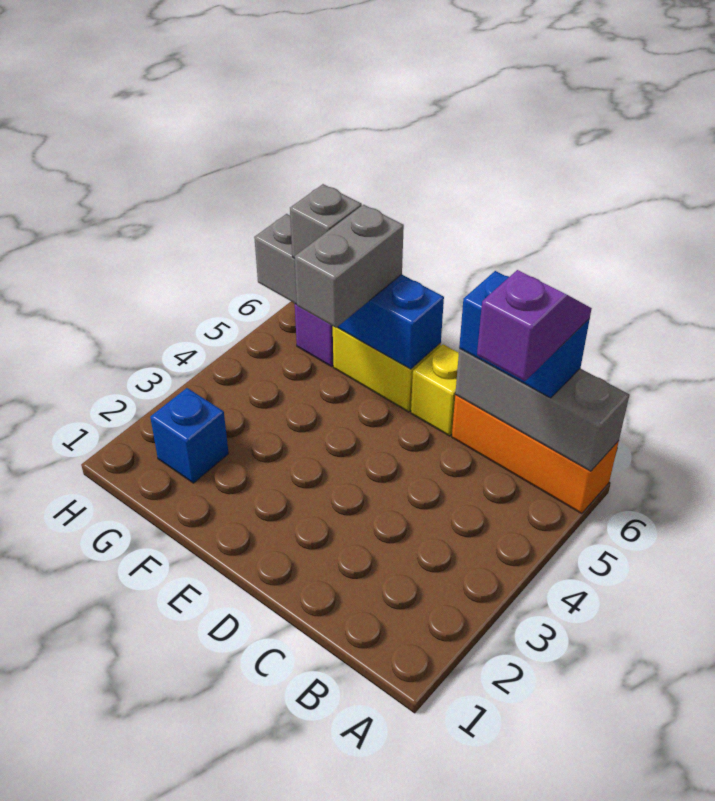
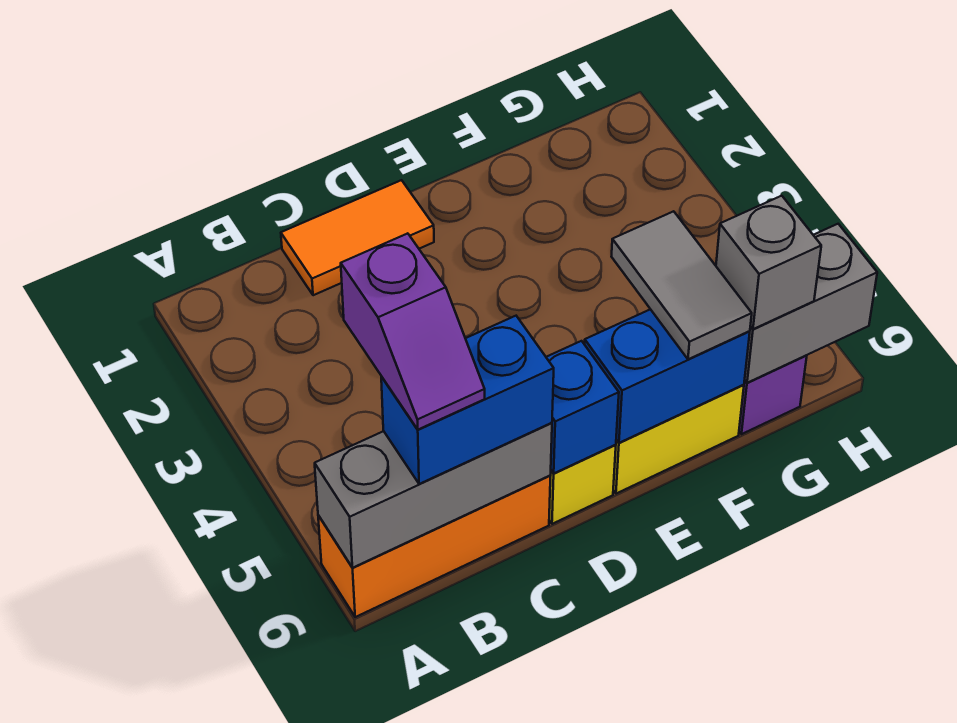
none -> orange 1x2 tile [281,180,434,295]
grey 1x2 brick [294,205,404,328] -> grey 1x2 tile [612,211,752,359]
blue 1x1 brick [150,388,229,483] -> blue 1x1 brick moved to [546,341,619,473]

